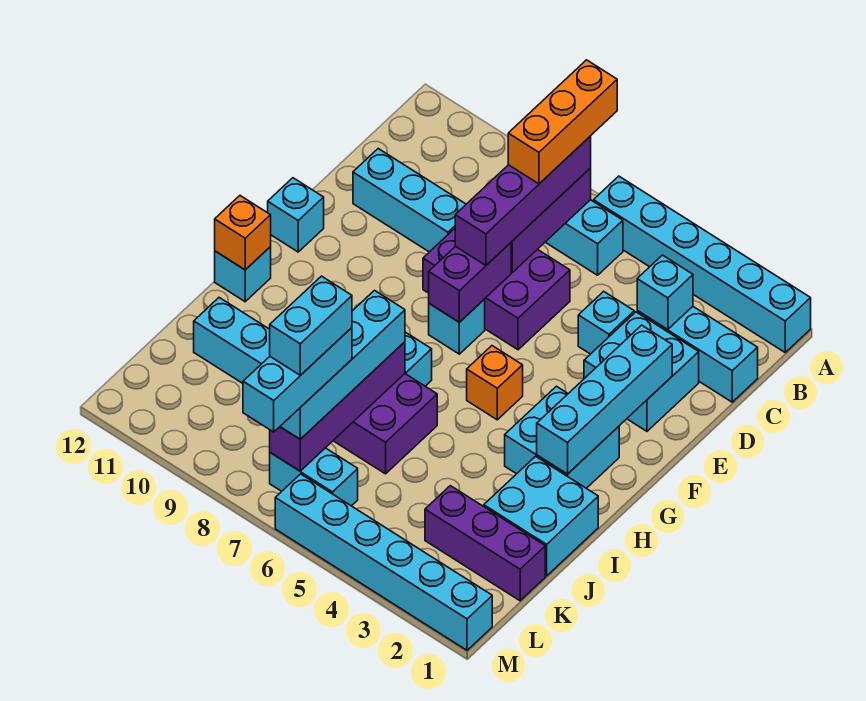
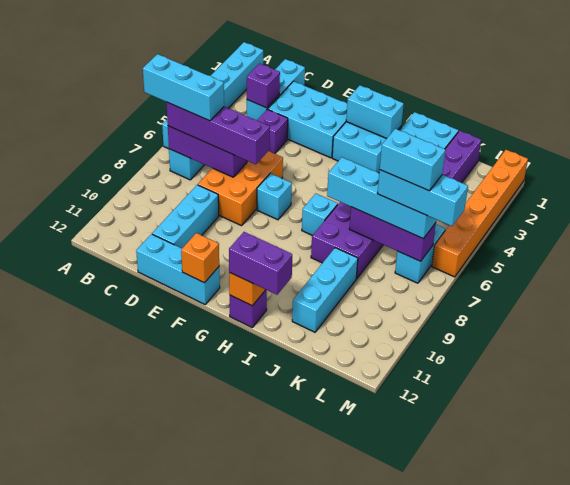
orange 1x3 brick [508,60,617,184] -> cyan 1x3 brick [143,54,224,121]
cyan 1x1 brick [637,255,693,330] -> purple 1x1 brick [247,63,280,108]
cyan 2x2 brick [584,312,699,431] -> cyan 2x3 brick [268,81,347,158]
cyan 1x1 brick [578,291,634,354] -> purple 1x1 brick [257,109,288,153]
purple 2x3 brick [423,229,570,350] -> orange 2x3 brick [198,151,283,226]
cyan 1x4 brick [537,325,672,474] -> cyan 1x2 brick [346,85,404,138]
purple 1x2 brick [429,243,511,322] -> purple 1x2 brick moved to [229,232,292,295]
cyan 1x1 brick [268,178,324,252] -> cyan 1x3 brick [136,234,220,304]
orange 1x1 brick [467,346,523,420] -> orange 1x1 brick moved to [181,233,219,283]
cyan 1x1 brick [215,247,271,302] -> purple 1x1 brick [230,290,267,327]
purple 1x4 brick [270,342,405,471] -> purple 1x3 brick [350,207,436,261]
cyan 1x6 brick [275,474,492,650] -> orange 1x6 brick [432,150,528,277]

